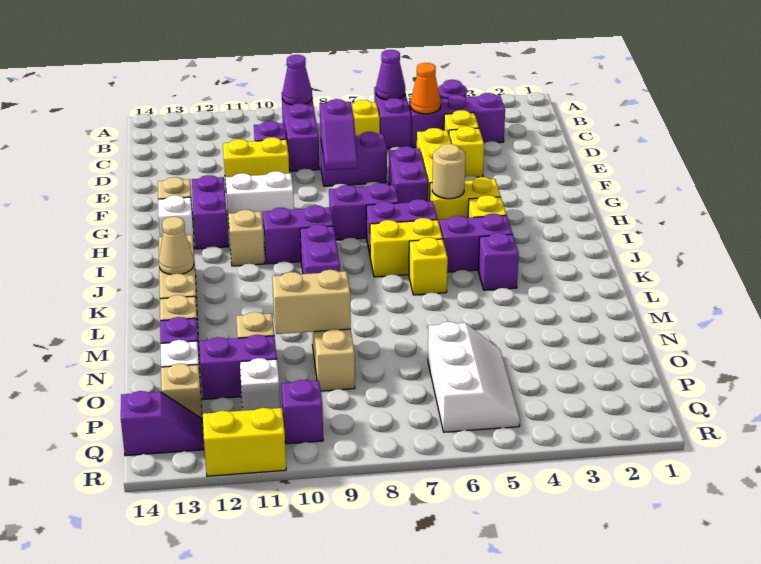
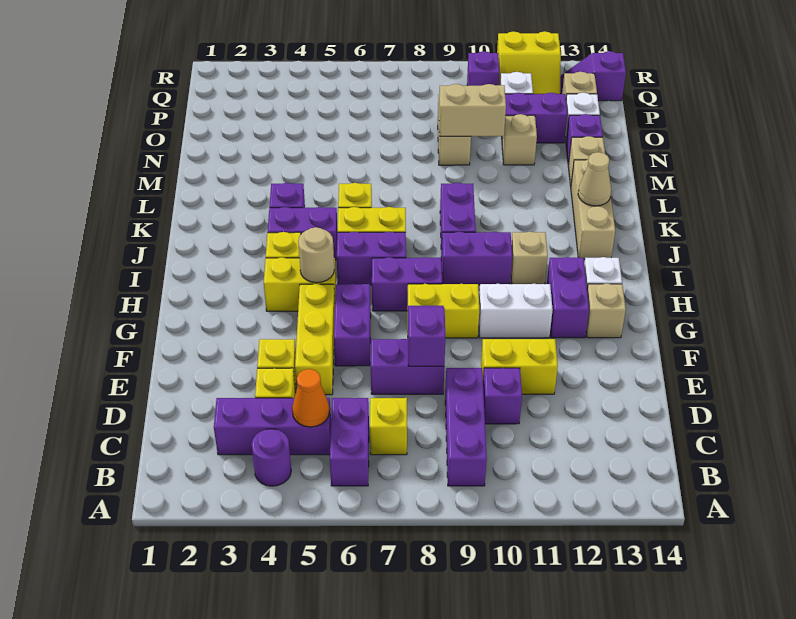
purple 1x1 cone [376,50,405,100] -> none
purple 1x1 cone [282,55,312,105] -> none
none -> yellow 1x2 brick [408,284,479,338]
white 2x3 slope [428,322,520,432] -> none

